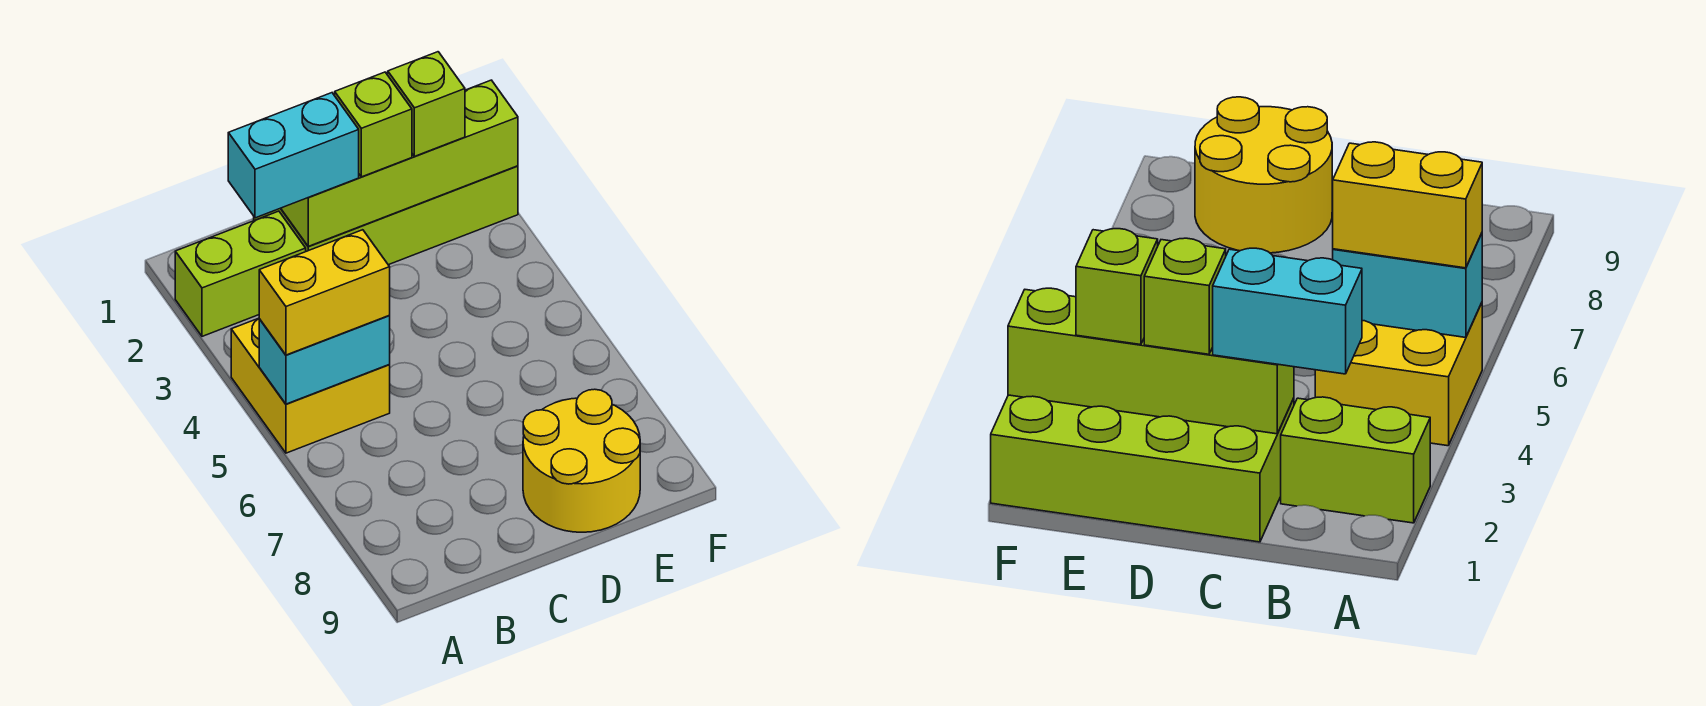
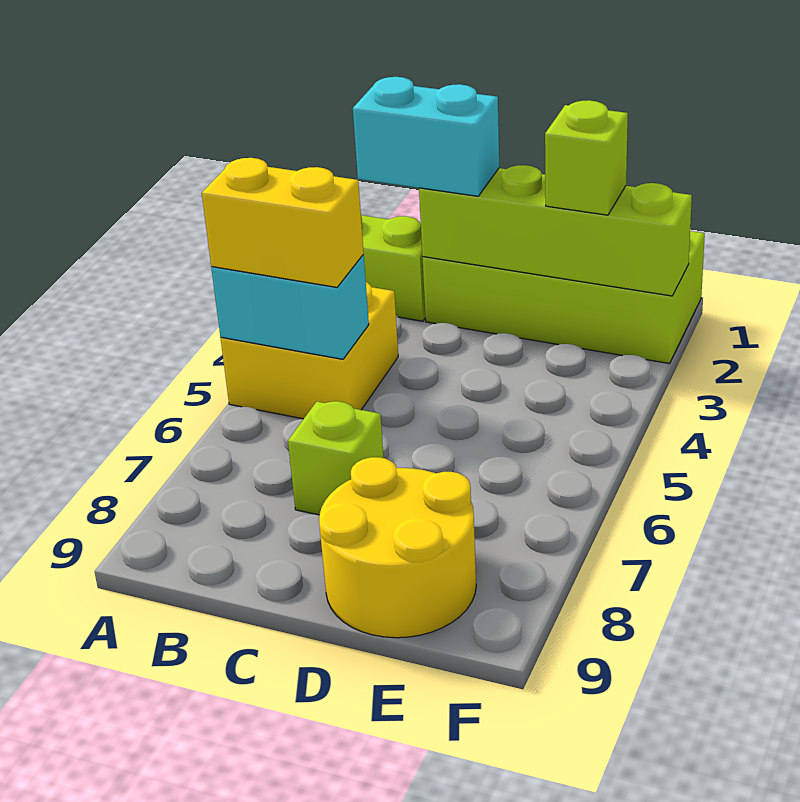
lime 1x1 brick [335,72,412,177] -> lime 1x1 brick moved to [288,401,384,515]

